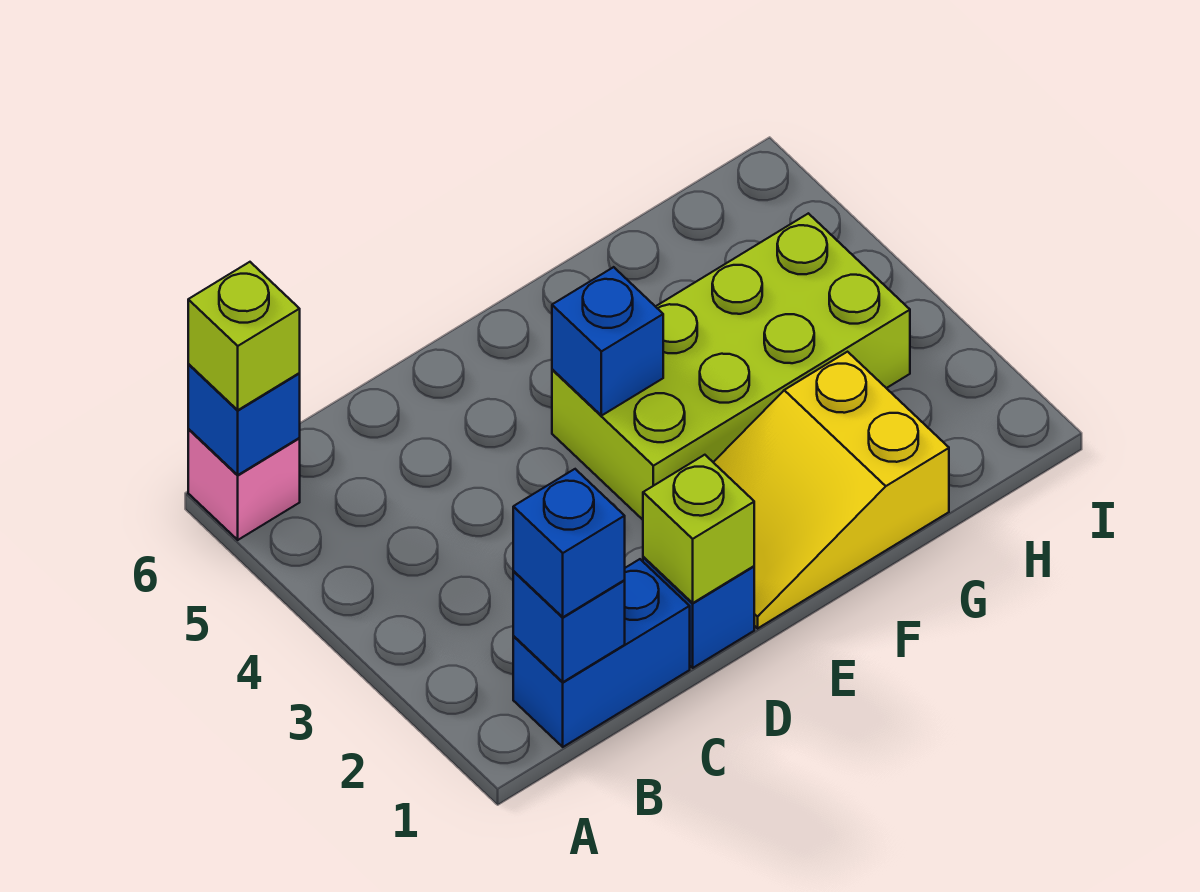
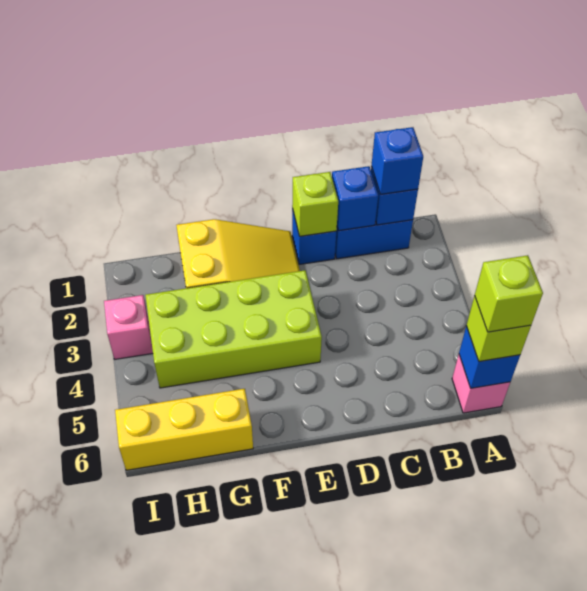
none -> lime 1x1 brick [475,255,543,332]
blue 1x1 brick [552,267,663,416] -> blue 1x1 brick moved to [332,166,378,231]
none -> yellow 1x3 brick [115,389,253,470]
none -> pink 1x1 brick [104,295,153,359]

